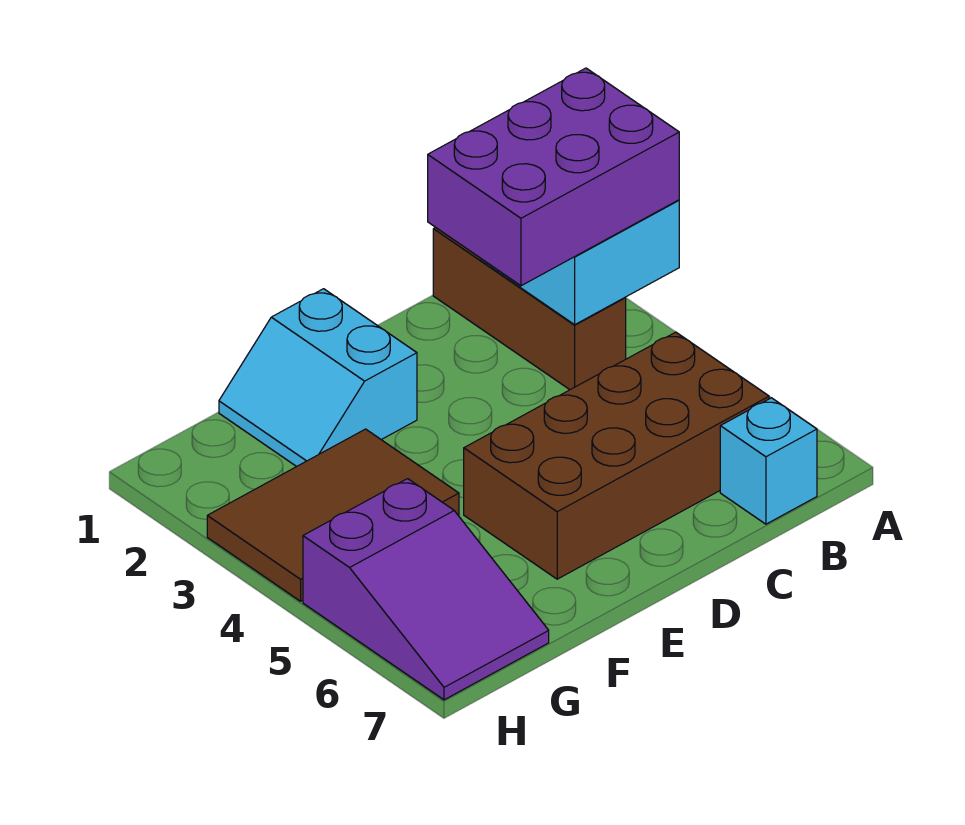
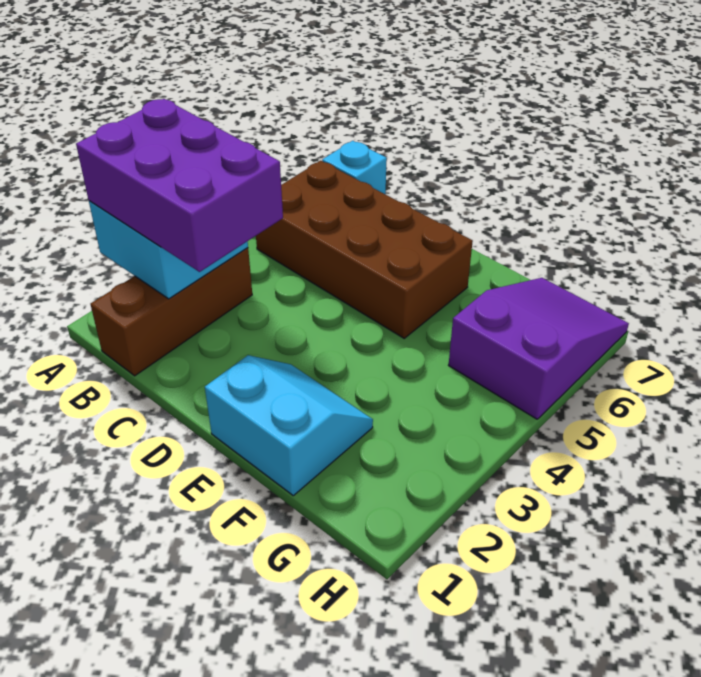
cyan 2x2 slope [219,289,417,467] -> cyan 2x2 slope turned to [205,355,373,496]
brown 2x3 tile [207,429,459,601] -> none

